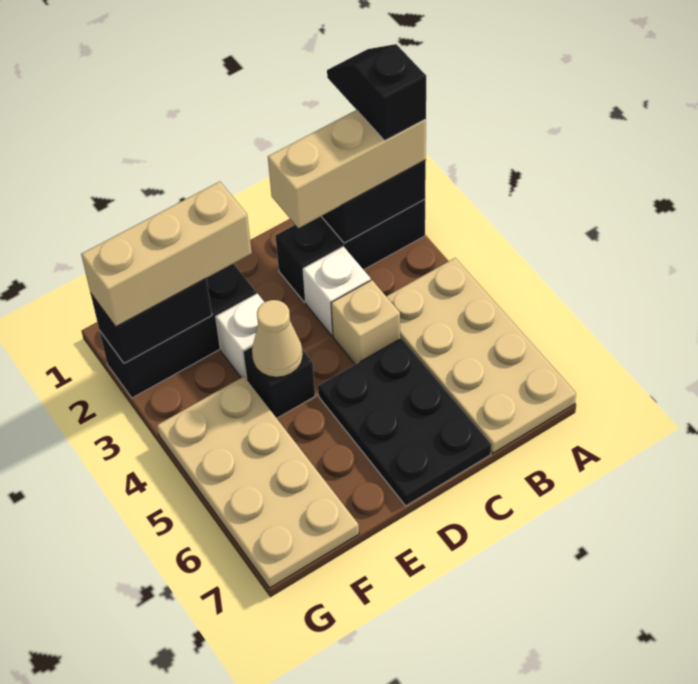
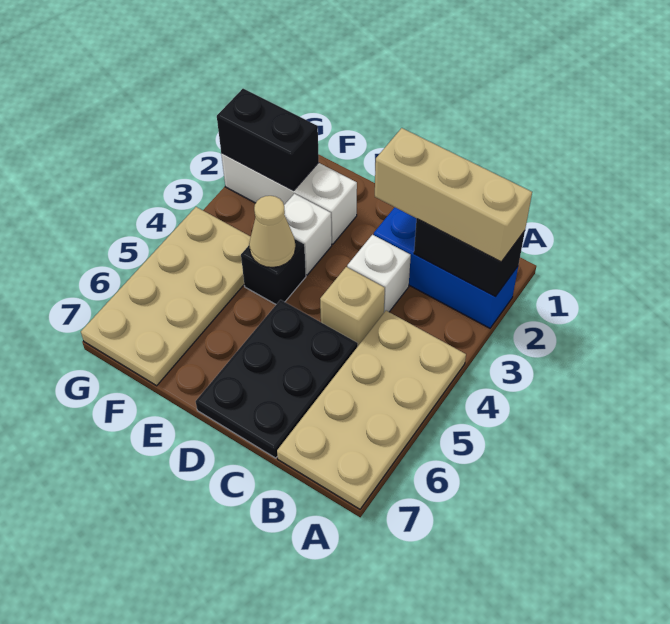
black 1x2 slope [327,44,426,140] -> none
black 1x3 brick [275,199,425,302] -> blue 1x3 brick [374,207,518,328]
black 1x3 brick [100,264,256,398] -> white 1x3 brick [221,153,357,244]
tan 1x3 brick [81,182,252,327] -> none

